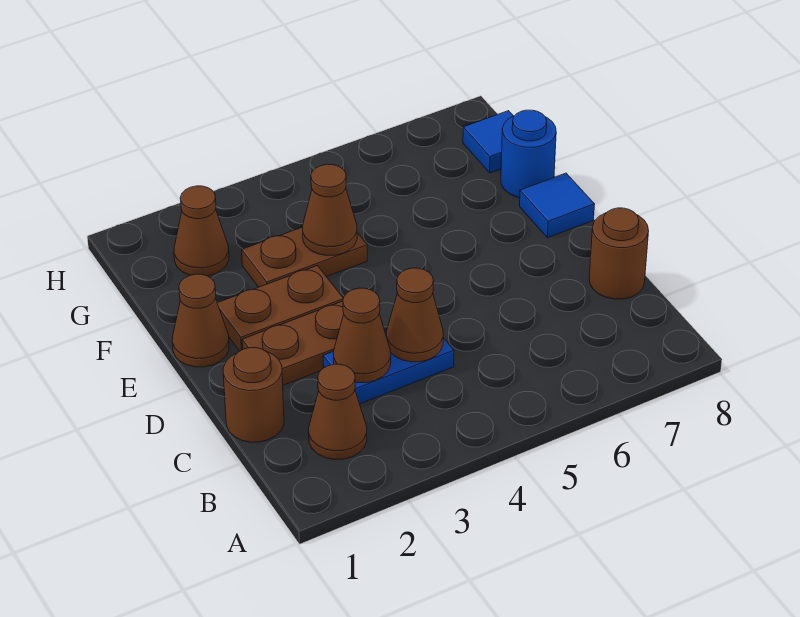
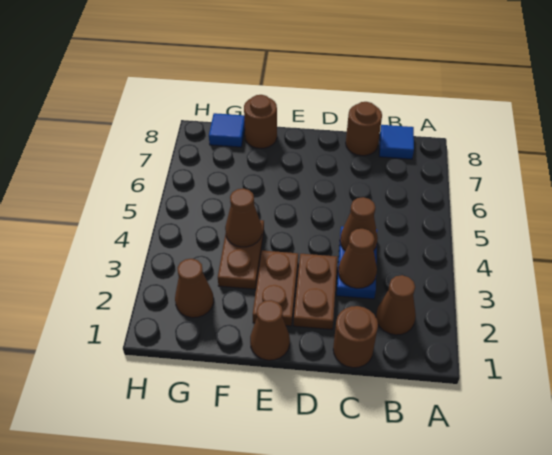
blue 1x1 tile [520,173,595,238] -> blue 1x1 tile moved to [379,125,414,159]
blue 1x1 round brick [501,110,556,198] -> brown 1x1 round brick [244,95,277,148]

